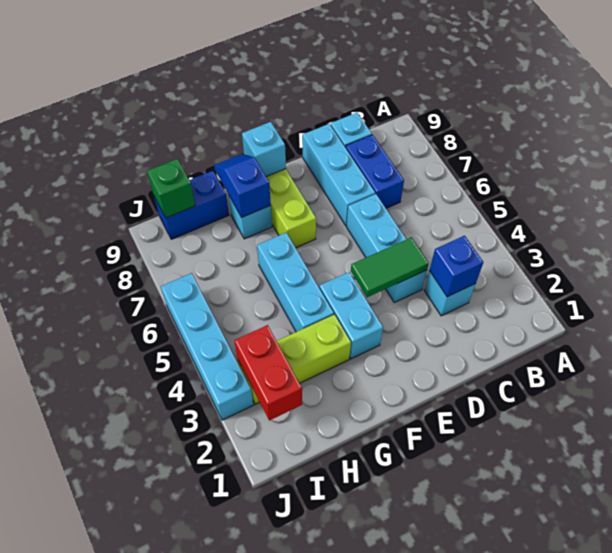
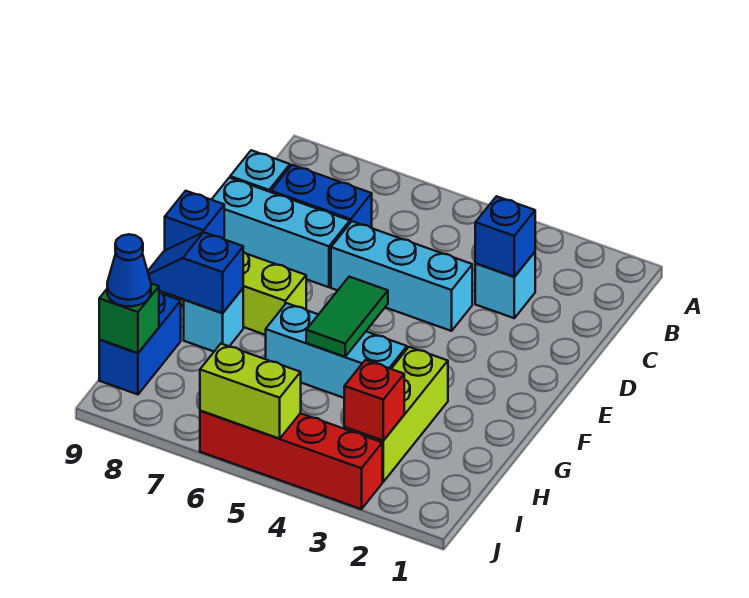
green 1x2 tile [351,237,429,297] -> green 1x2 tile moved to [306,277,388,357]
cyan 1x2 brick [319,272,383,359] -> none
cyan 1x1 brick [242,122,286,177] -> blue 1x1 brick [165,191,224,250]
red 1x2 brick [234,325,302,420] -> red 1x1 brick [344,360,404,441]
none -> blue 1x1 cone [107,234,151,307]
cyan 1x4 brick [161,273,253,420] -> red 1x4 brick [200,411,382,509]
none -> lime 1x2 brick [200,344,301,439]

